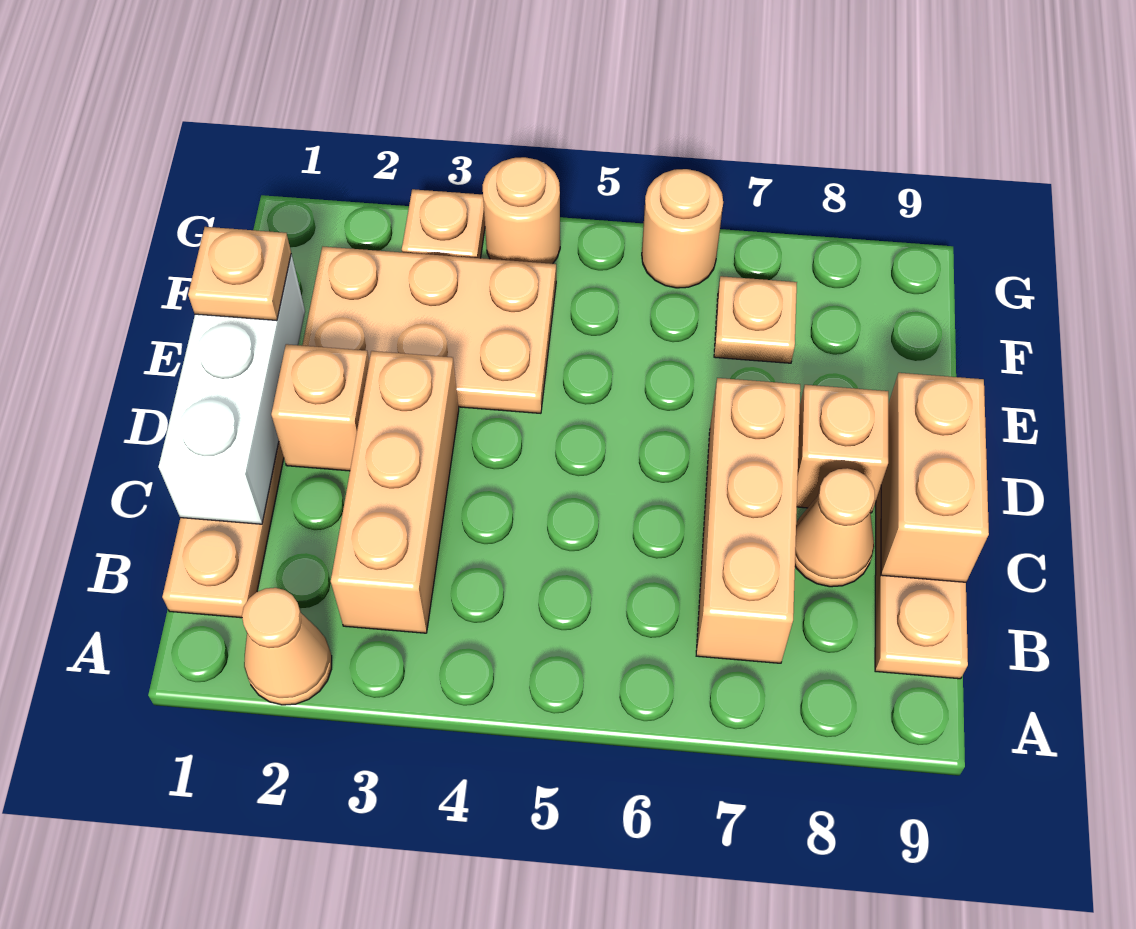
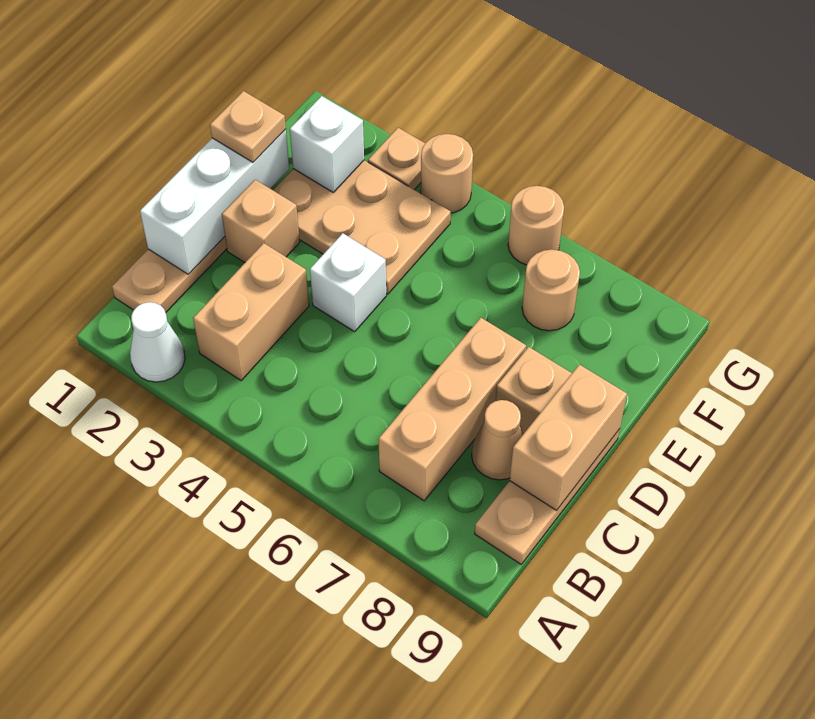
tan 1x1 cone [242,588,332,705] -> white 1x1 cone [130,302,185,382]
tan 1x3 brick [331,351,459,633] -> tan 1x2 brick [193,243,309,380]
none -> white 1x1 brick [310,233,386,332]
none -> white 1x1 brick [290,96,364,192]
tan 1x1 plate [714,276,797,363] -> tan 1x1 round brick [522,250,580,331]

